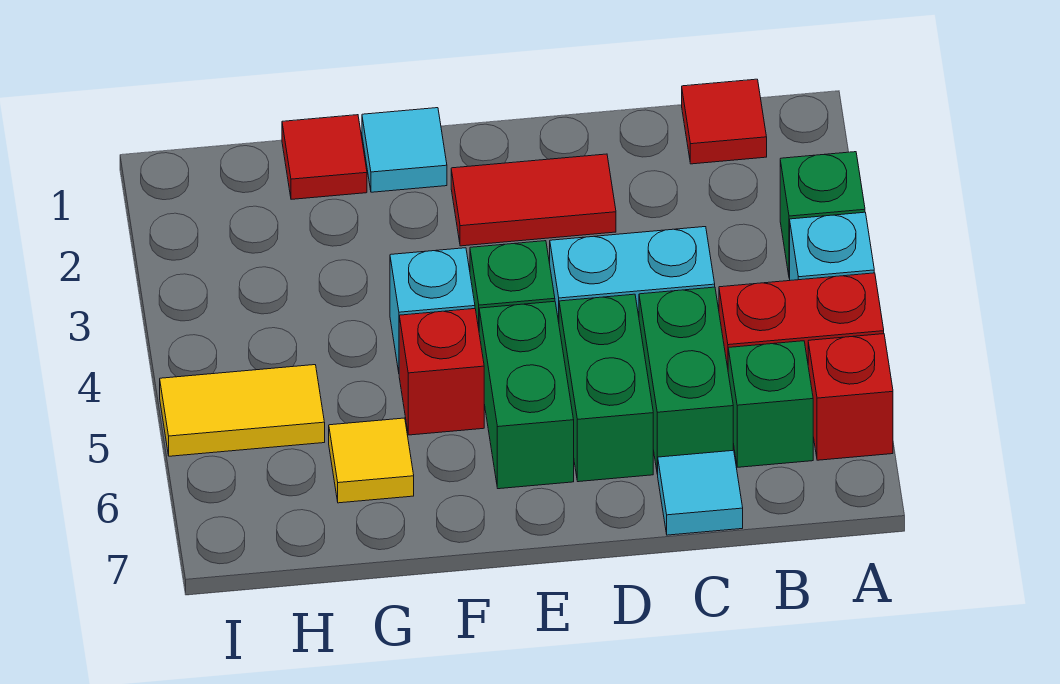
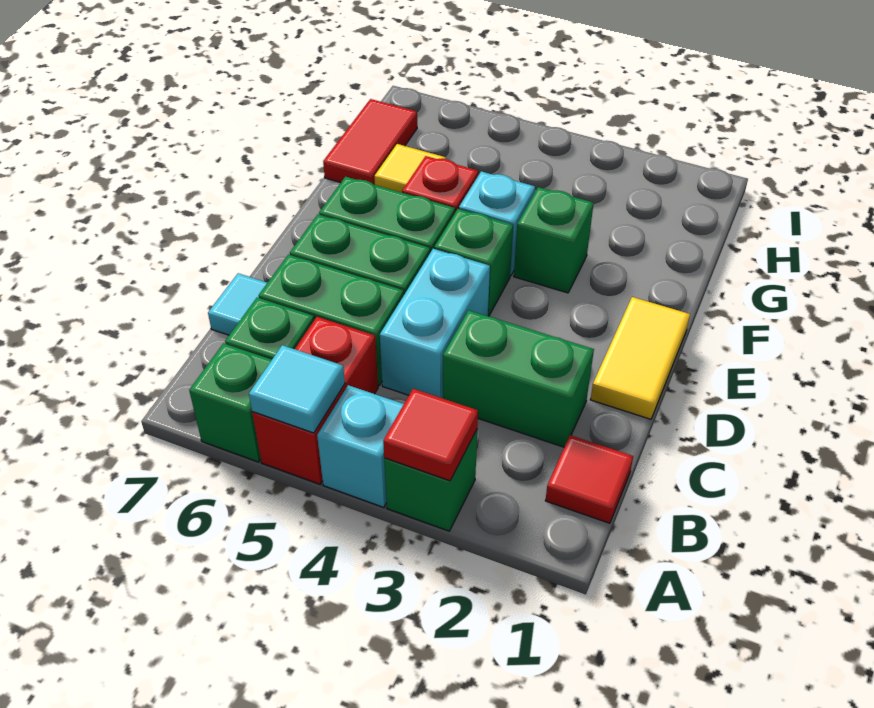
red 1x1 brick [808,334,893,460] -> green 1x1 brick [189,343,272,462]
none -> green 1x2 brick [443,310,594,447]
red 1x2 tile [451,154,616,246] -> red 1x2 tile moved to [323,99,417,185]
cyan 1x1 tile [362,108,447,192] -> cyan 1x1 tile moved to [249,345,345,433]
none -> green 1x1 brick [514,187,594,293]
red 1x1 tile [282,115,367,199] -> red 1x1 tile moved to [383,389,478,481]
yellow 1x2 tile [160,365,325,456] -> yellow 1x2 tile moved to [590,297,690,419]

